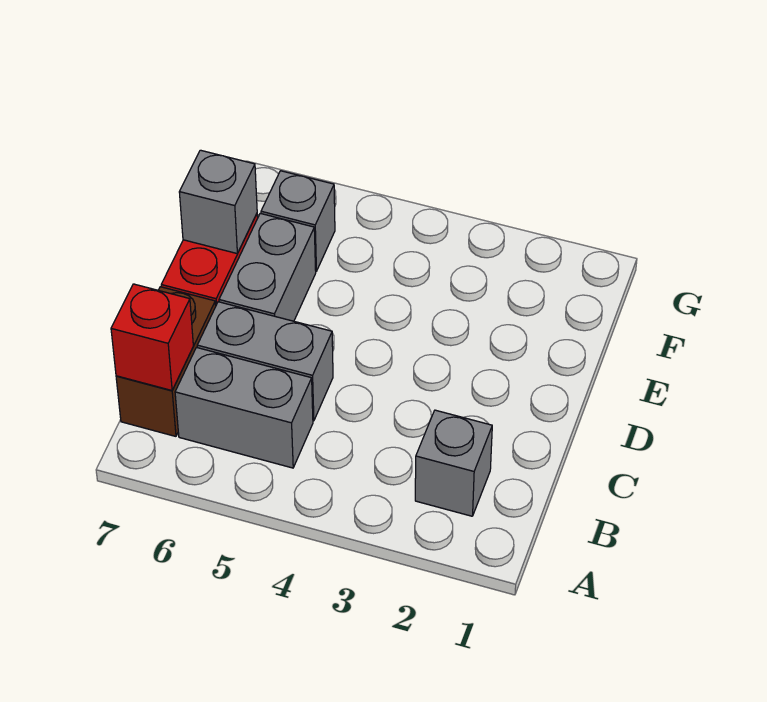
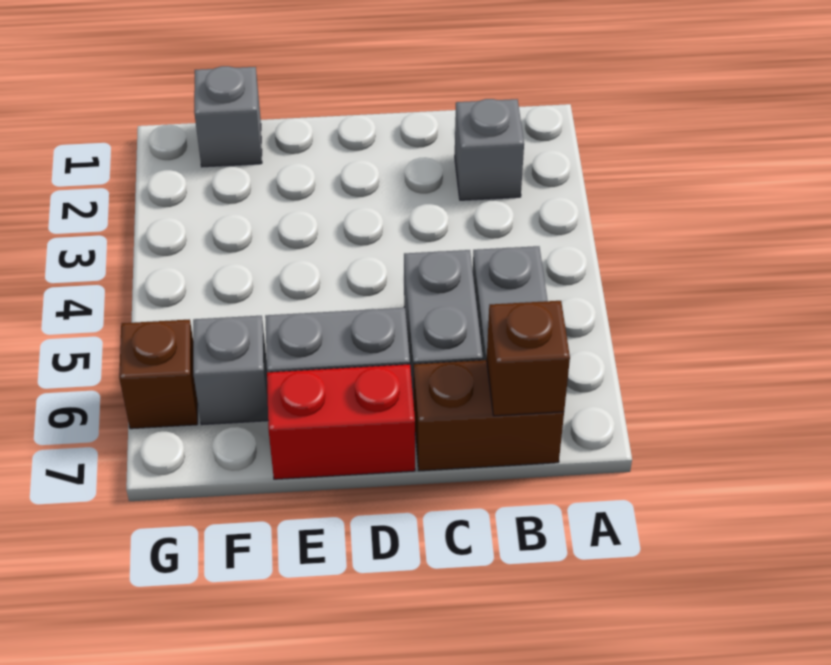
red 1x1 brick [111,284,193,390] -> brown 1x1 brick [486,301,570,416]
grey 1x1 brick [179,150,257,253] -> grey 1x1 brick moved to [194,66,262,167]
none -> brown 1x1 brick [119,319,198,429]

